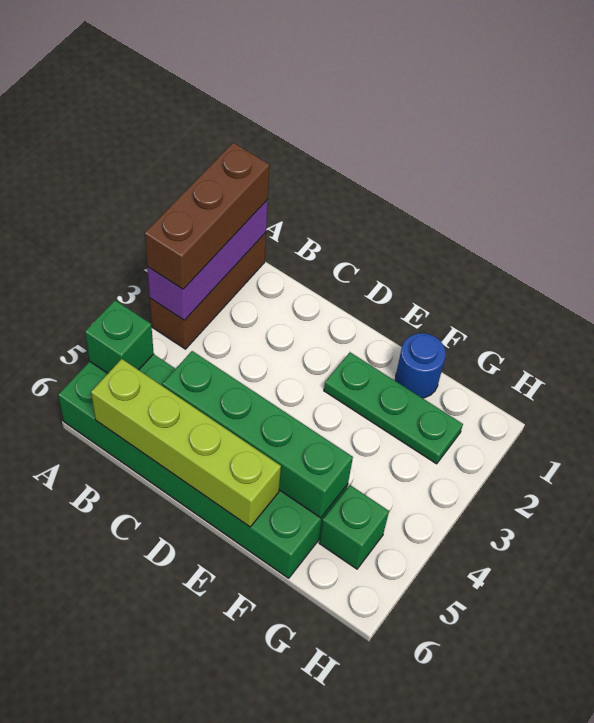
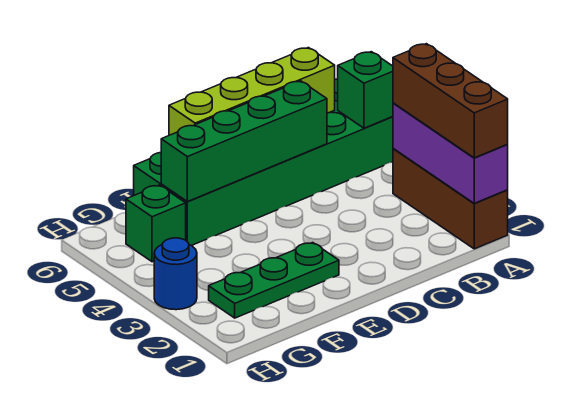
blue 1x1 round brick [395,333,446,398] -> blue 1x1 round brick moved to [154,238,197,310]

